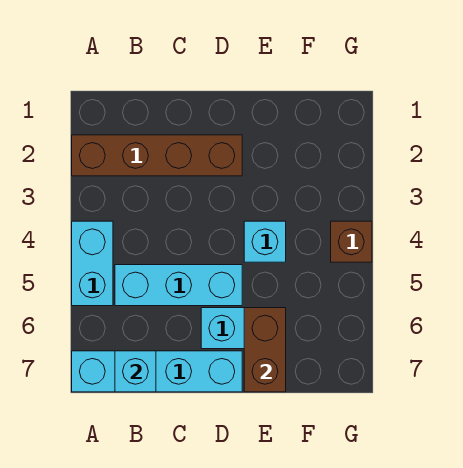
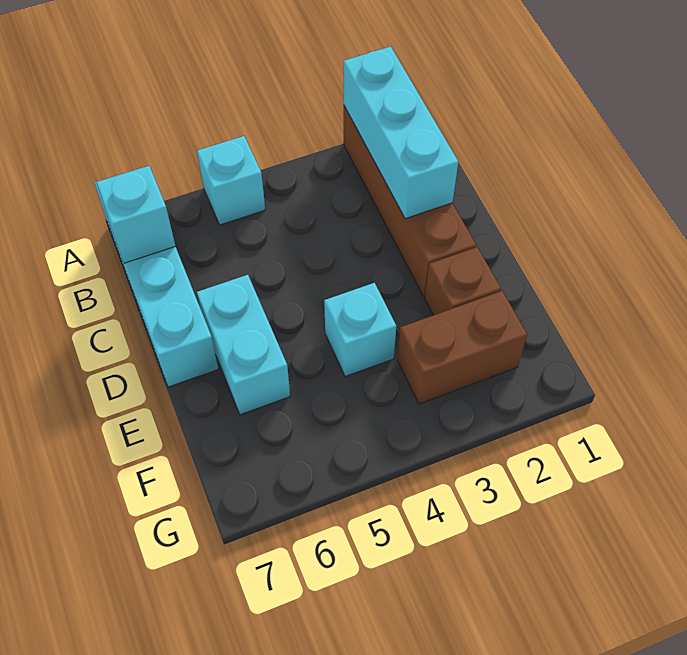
cyan 1x2 brick [72,221,113,306] -> cyan 1x1 brick [197,136,265,225]
cyan 1x3 brick [115,265,242,306] -> cyan 1x3 brick moved to [344,46,458,219]
brown 1x2 brick [244,308,286,392] -> brown 1x2 brick moved to [397,291,527,404]
brown 1x1 brick [331,221,372,262] -> brown 1x1 brick moved to [425,247,501,315]

